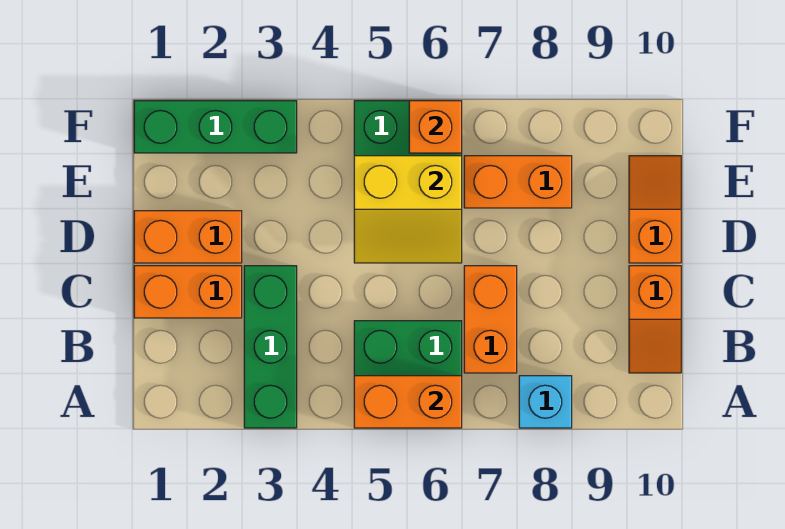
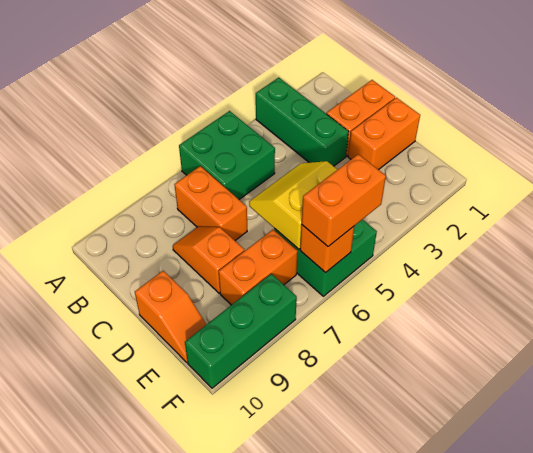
orange 1x2 brick [354,376,462,428] -> orange 1x2 brick moved to [302,154,386,247]
cyan 1x1 brick [519,376,572,428] -> none
orange 1x2 slope [629,266,681,373] -> orange 1x2 slope moved to [173,227,244,293]
green 1x3 brick [134,101,297,153] -> green 1x3 brick moved to [185,274,297,388]

